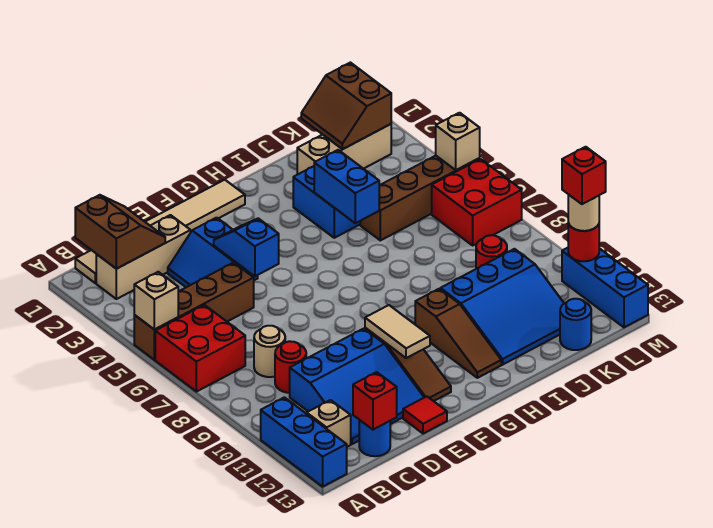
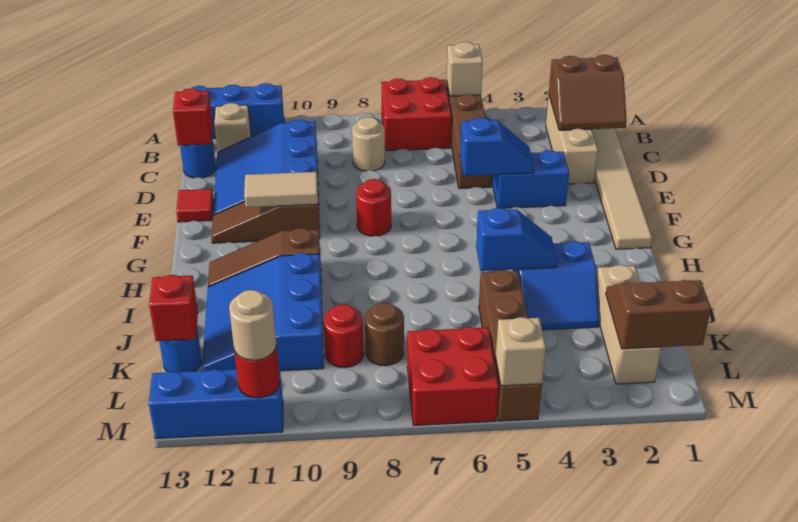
red 1x1 round brick [275,341,306,393] -> red 1x1 round brick moved to [356,179,391,236]
blue 1x2 brick [314,150,379,223] -> blue 1x2 slope [476,208,558,271]
none -> brown 1x1 round brick [365,302,404,366]
red 1x1 brick [562,147,606,204] -> red 1x1 brick moved to [149,275,198,341]

